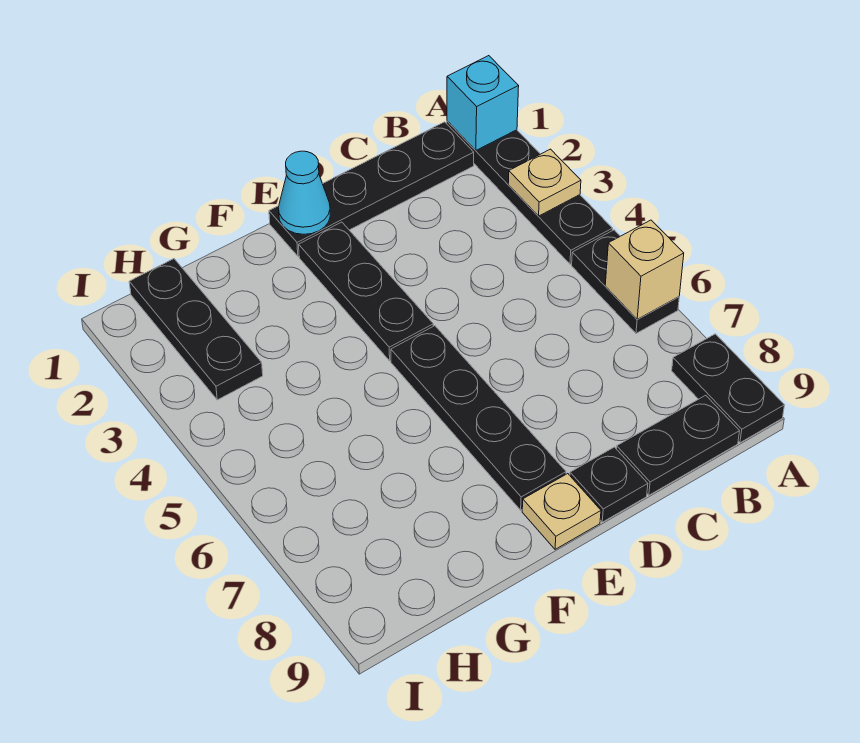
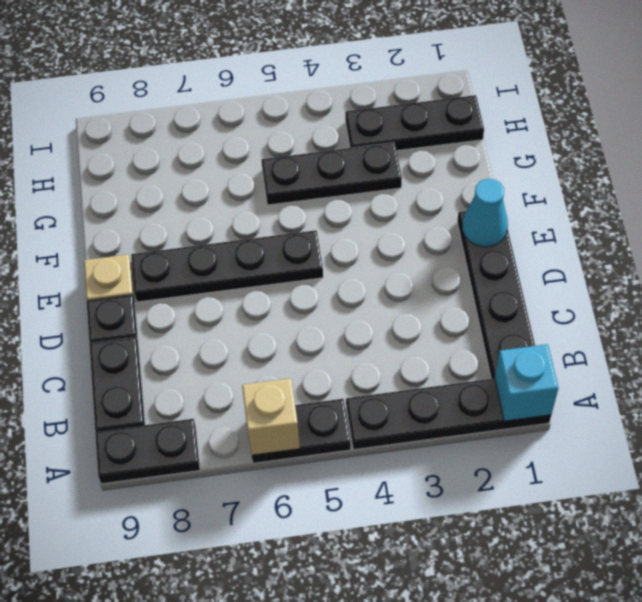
tan 1x1 plate [508,149,581,216] -> none
black 1x3 plate [299,222,433,361] -> black 1x3 plate moved to [261,143,402,205]

